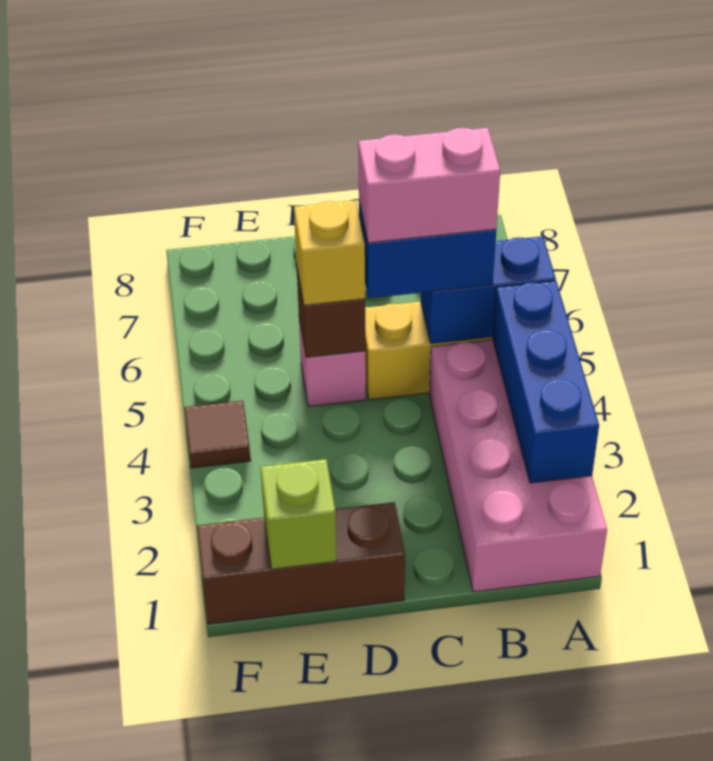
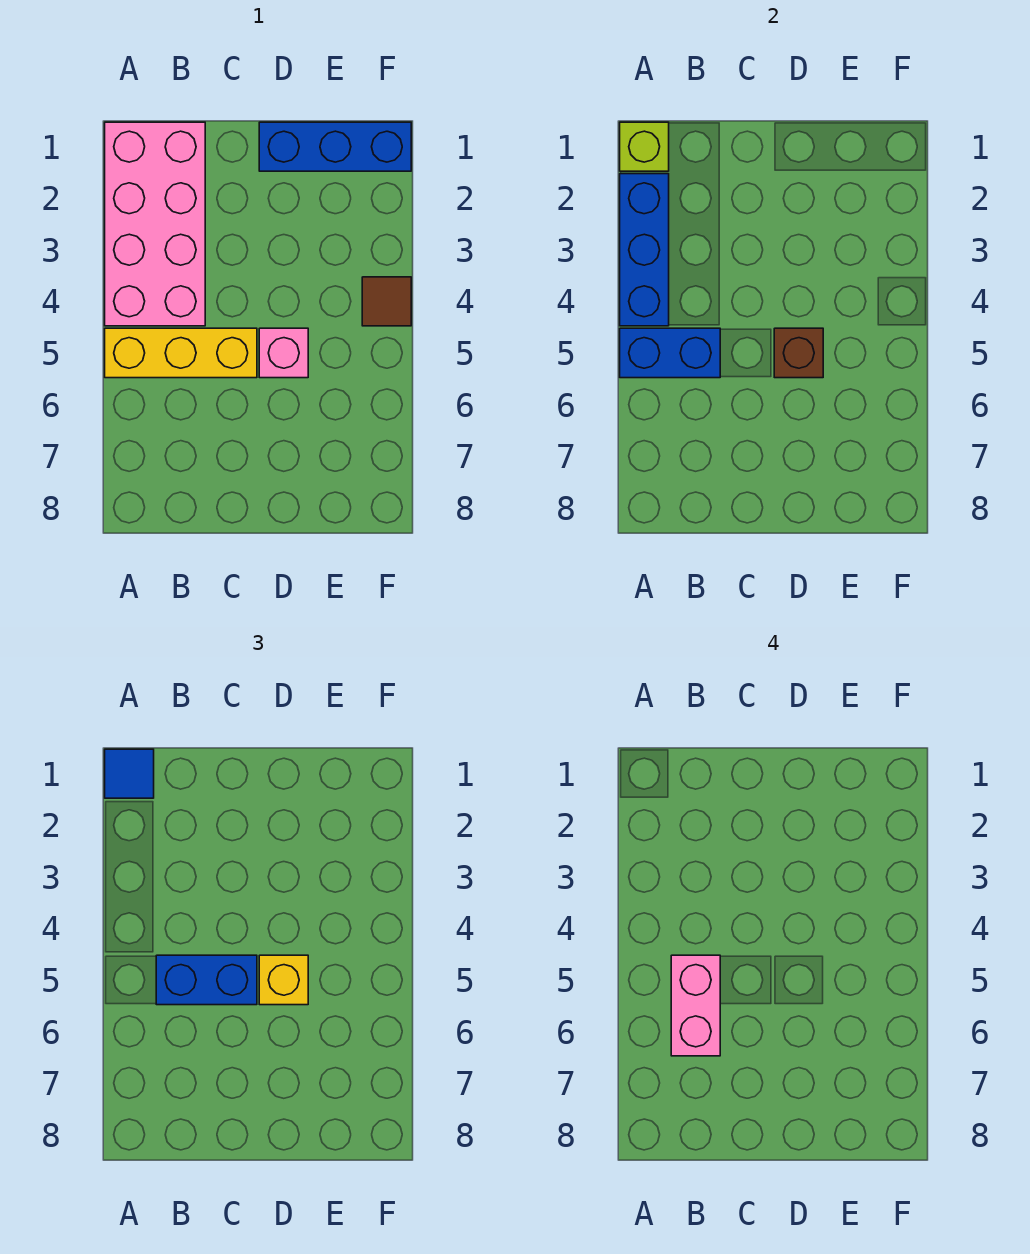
none -> blue 1x1 tile [105,749,154,798]
pink 1x2 brick [358,128,500,243] -> pink 1x2 brick turned to [671,955,720,1056]
brown 1x3 brick [197,502,405,624] -> blue 1x3 brick [259,122,411,171]
lime 1x1 brick [261,459,337,569] -> lime 1x1 brick moved to [620,122,669,171]

